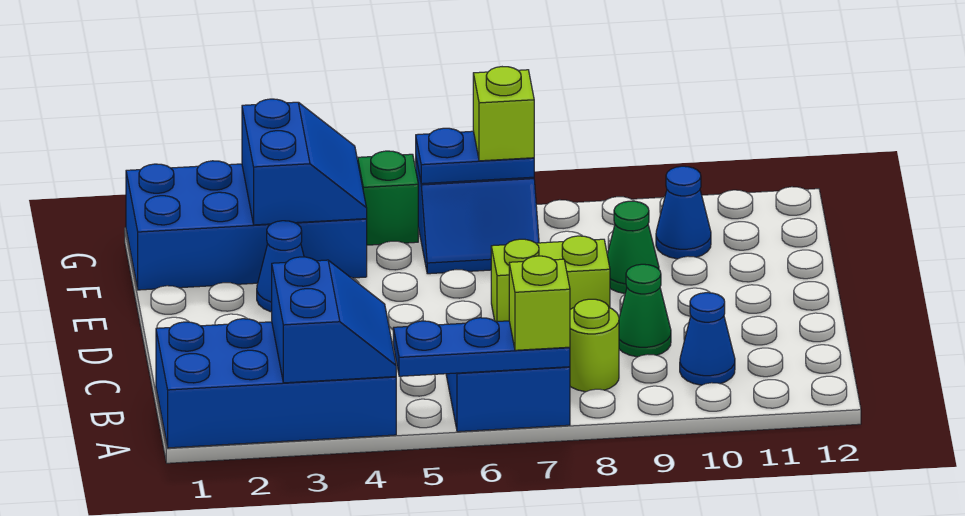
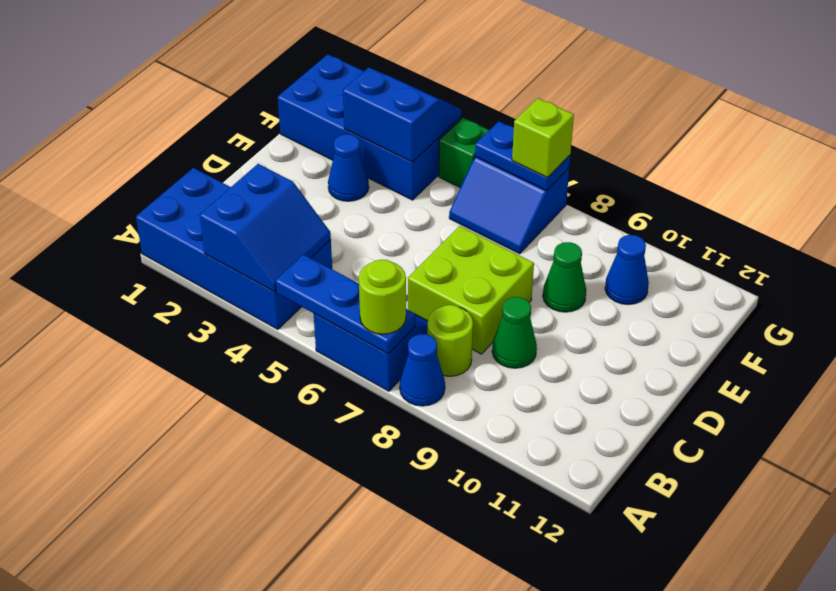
lime 1x1 brick [509,256,570,350] -> lime 1x1 round brick [359,260,406,334]
blue 1x1 cone [680,293,735,385] -> blue 1x1 cone moved to [400,334,445,406]
lime 1x2 brick [491,236,610,322] -> lime 2x2 brick [408,226,534,354]
blue 2x2 slope [242,99,367,225] -> blue 2x2 slope turned to [343,68,461,162]

